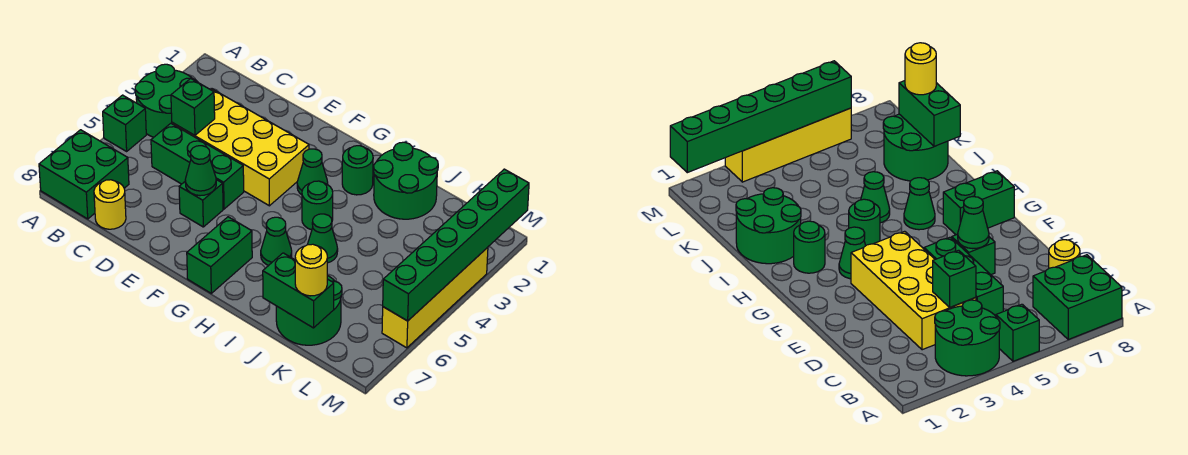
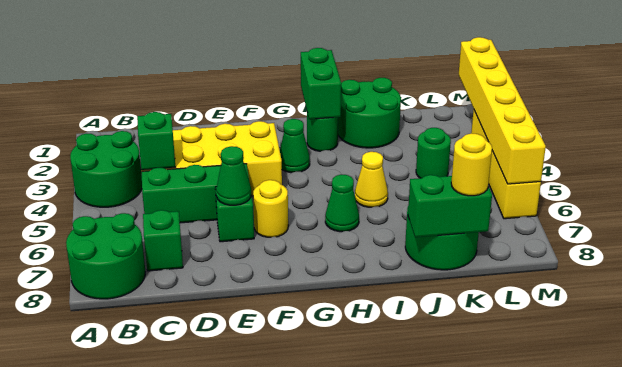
green 1x1 brick [103,95,146,151] -> green 1x1 brick moved to [143,210,183,271]
green 2x2 brick [39,130,129,219] -> green 2x2 round brick [66,213,145,299]
yellow 1x1 round brick [94,180,126,229] -> yellow 1x1 round brick moved to [253,180,288,237]
green 1x2 brick [187,217,252,293] -> green 1x2 brick moved to [301,48,341,119]
green 1x1 round brick [302,181,333,230] -> green 1x1 round brick moved to [416,128,451,178]
green 1x1 cone [307,214,338,263] -> yellow 1x1 cone [355,152,388,207]
green 1x6 brick [383,169,529,321] -> yellow 1x6 brick [459,37,546,184]

